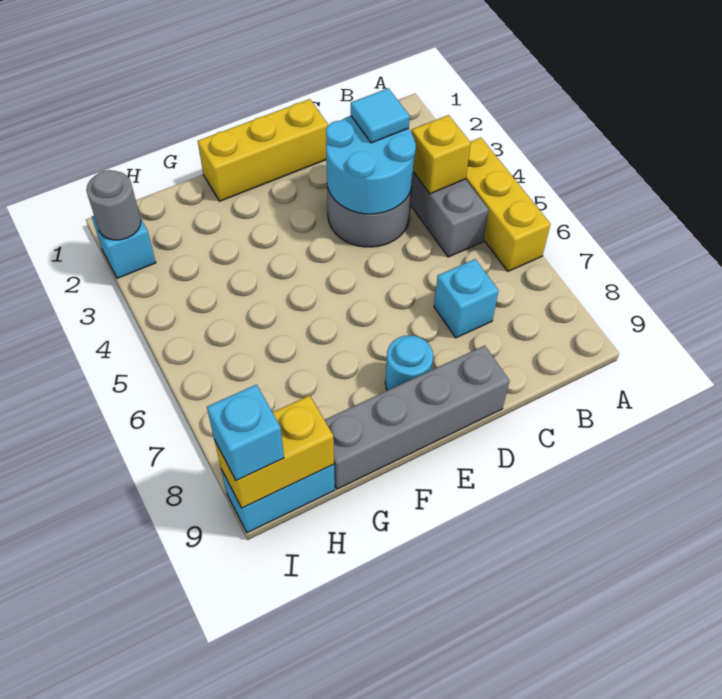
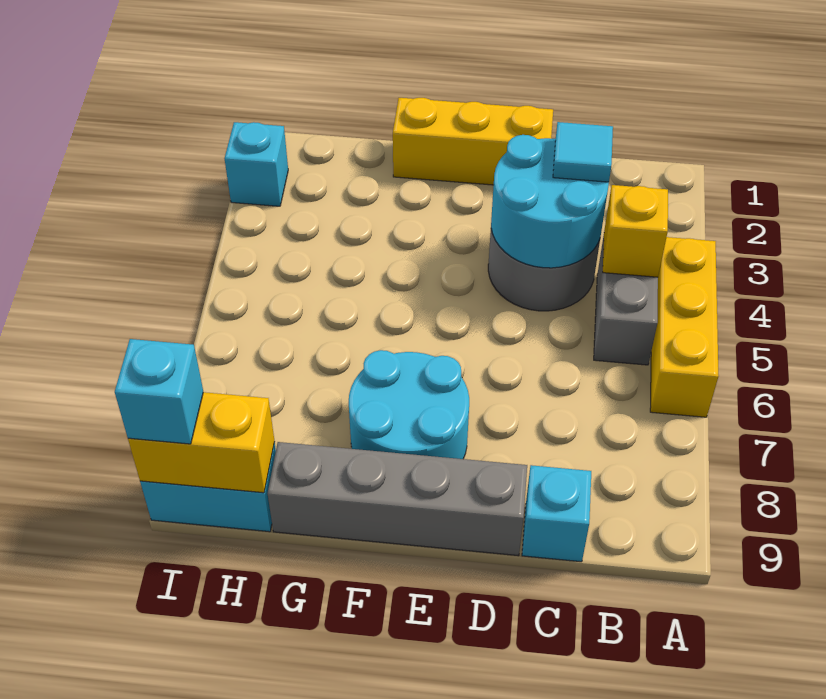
cyan 1x1 brick [434,259,499,338] -> cyan 1x1 brick moved to [522,465,591,562]
cyan 1x1 round brick [385,336,433,391] -> cyan 2x2 round brick [349,350,469,459]
grey 1x1 round brick [86,170,141,240] -> none

